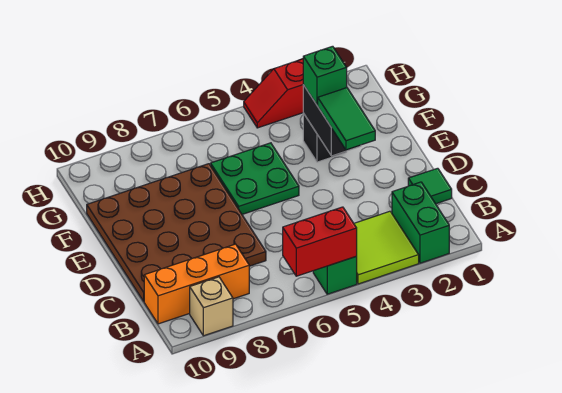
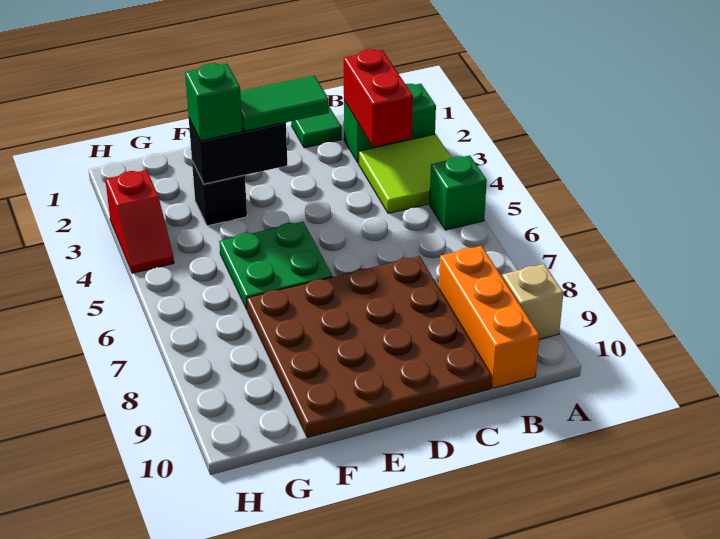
red 1x2 brick [283,207,357,276] -> red 1x2 brick moved to [344,49,413,146]

